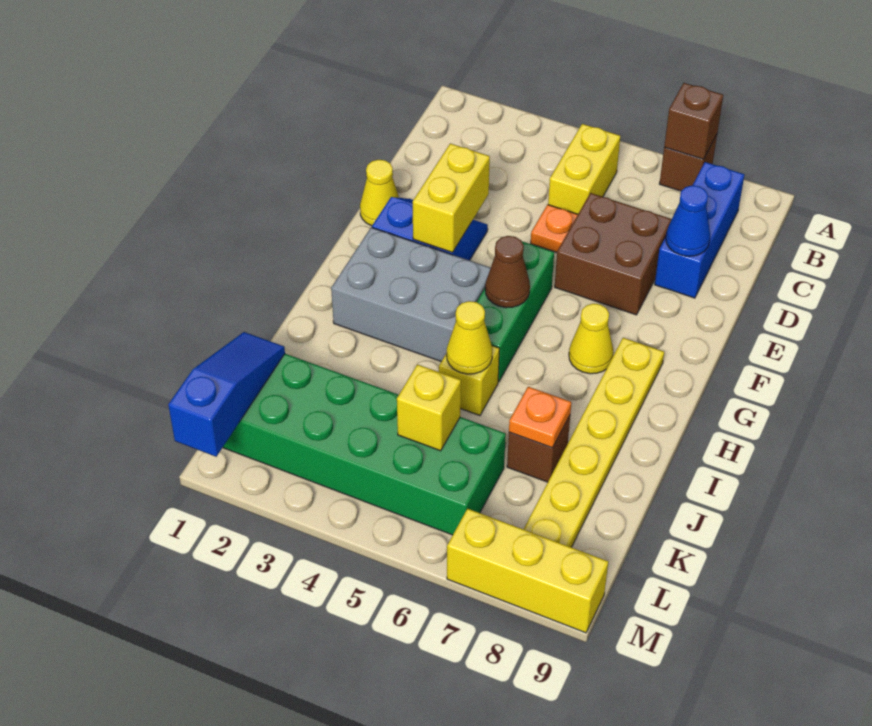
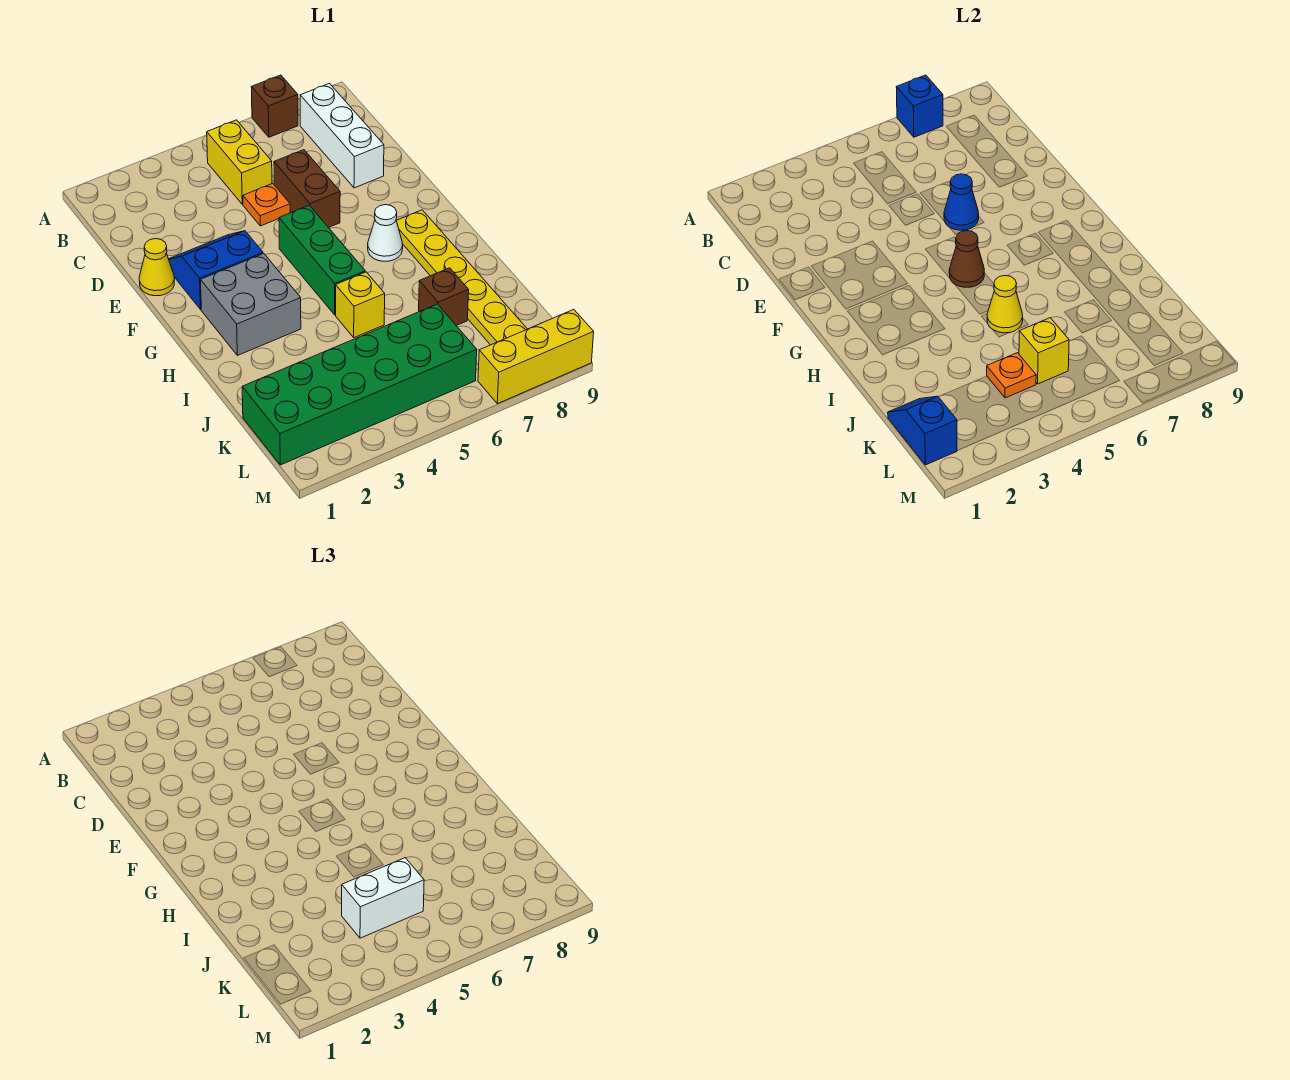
brown 1x1 brick [664,83,723,159] -> blue 1x1 brick [896,75,943,137]
blue 1x3 brick [655,162,745,298] -> white 1x3 brick [300,84,384,188]
brown 2x2 brick [555,193,672,315] -> brown 1x2 brick [274,150,340,228]
blue 1x1 cone [666,185,710,256] -> blue 1x1 cone moved to [944,174,979,230]
yellow 1x2 brick [413,143,490,252] -> none
grey 2x3 brick [331,227,491,361] -> grey 2x2 brick [201,254,301,355]
yellow 1x1 cone [569,304,614,374] -> white 1x1 cone [368,205,403,261]
orange 1x1 plate [509,387,571,448] -> orange 1x1 plate moved to [987,353,1036,398]
blue 1x3 slope [168,332,285,457] -> blue 1x2 slope [888,396,957,465]
none -> white 1x2 brick [342,858,424,938]

